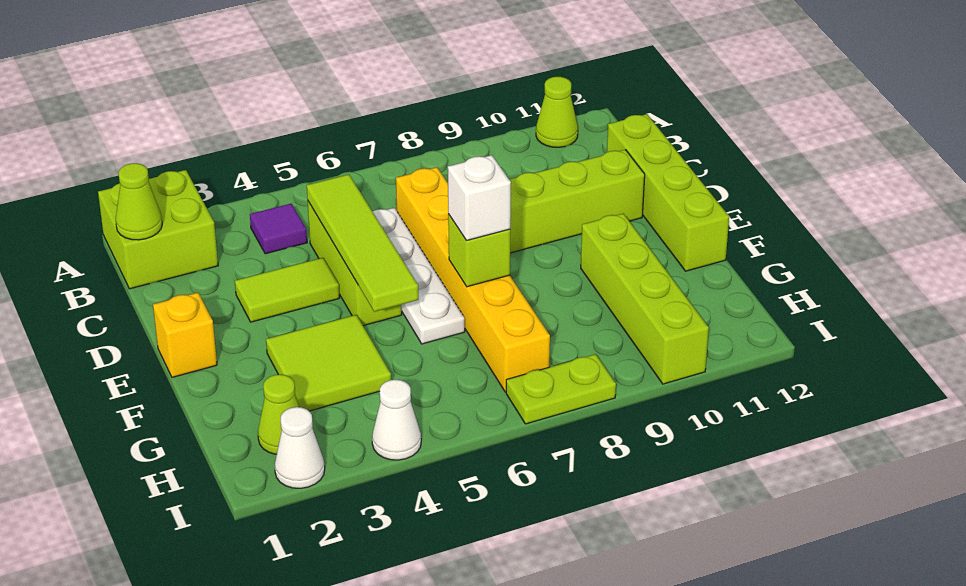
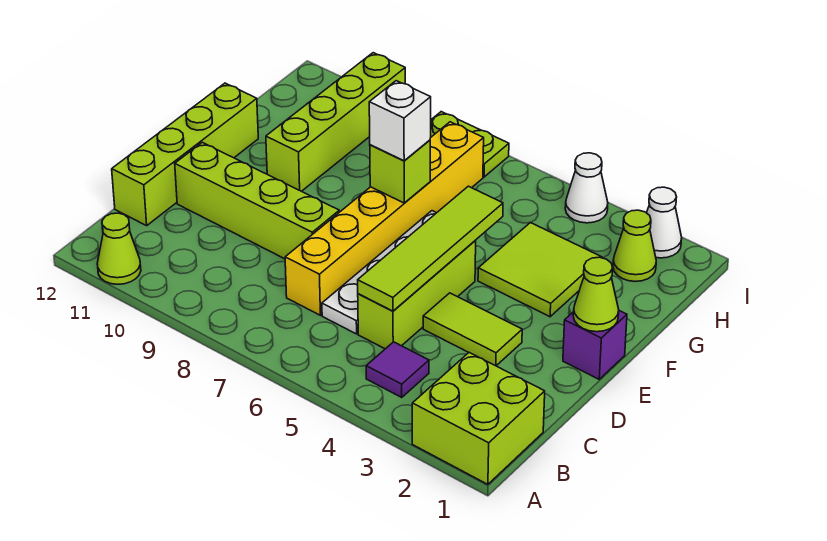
lime 1x1 cone [116,163,162,240] -> lime 1x1 cone moved to [573,257,619,332]
yellow 1x1 brick [153,293,217,377] -> purple 1x1 brick [563,311,627,379]

